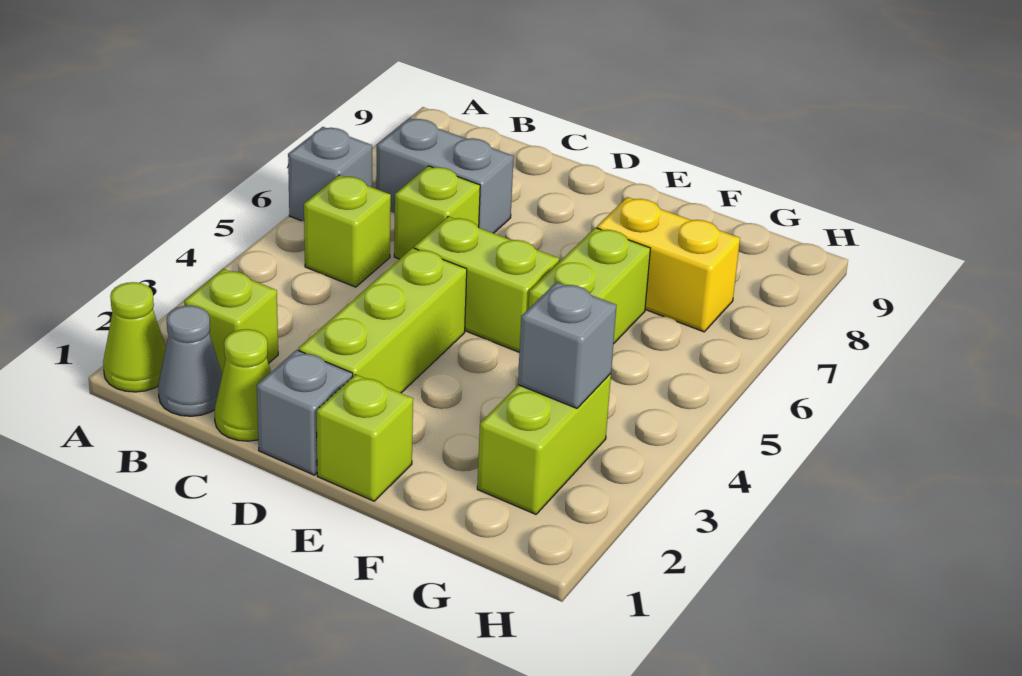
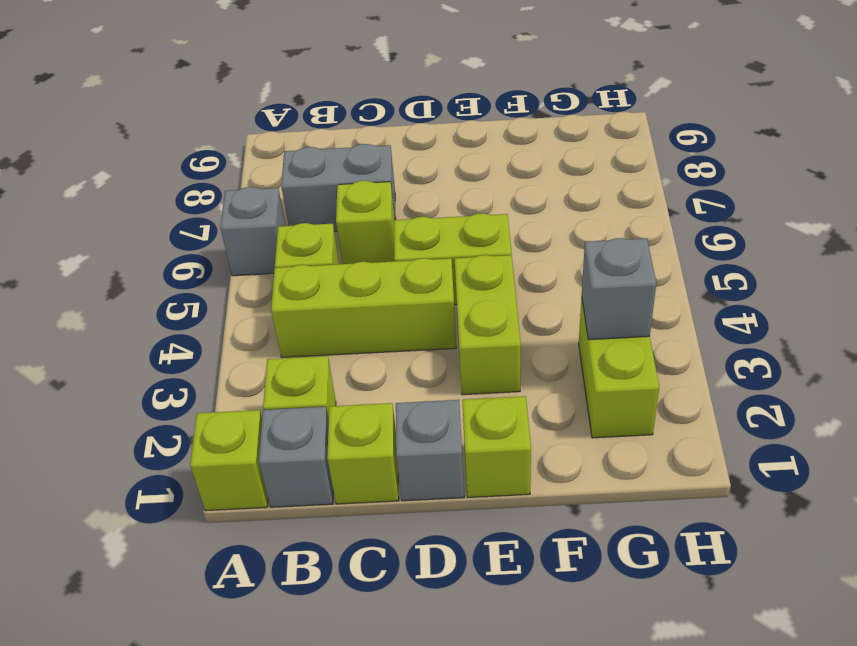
lime 1x1 cone [103,282,166,392] -> lime 1x1 brick [190,410,268,511]
grey 1x1 cone [158,305,222,416] -> grey 1x1 brick [259,407,333,507]
lime 1x1 cone [214,329,271,441] -> lime 1x1 brick [327,403,399,504]
lime 1x3 brick [298,248,467,393] -> lime 1x3 brick turned to [271,258,456,357]
lime 1x2 brick [529,228,650,344] -> lime 1x2 brick moved to [455,255,521,395]
yellow 1x2 brick [597,197,740,332] -> none

